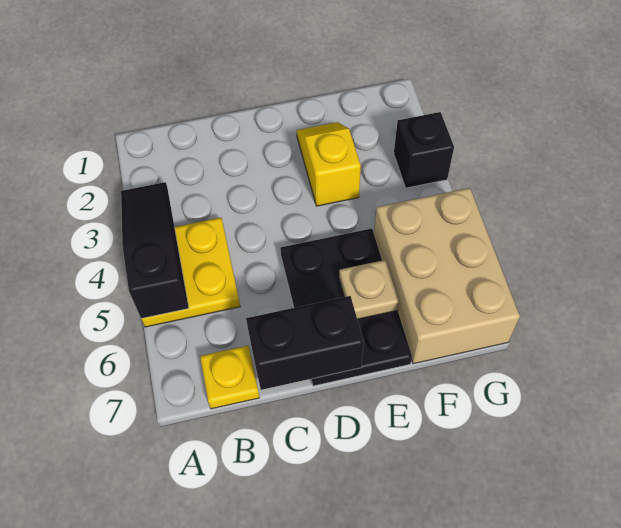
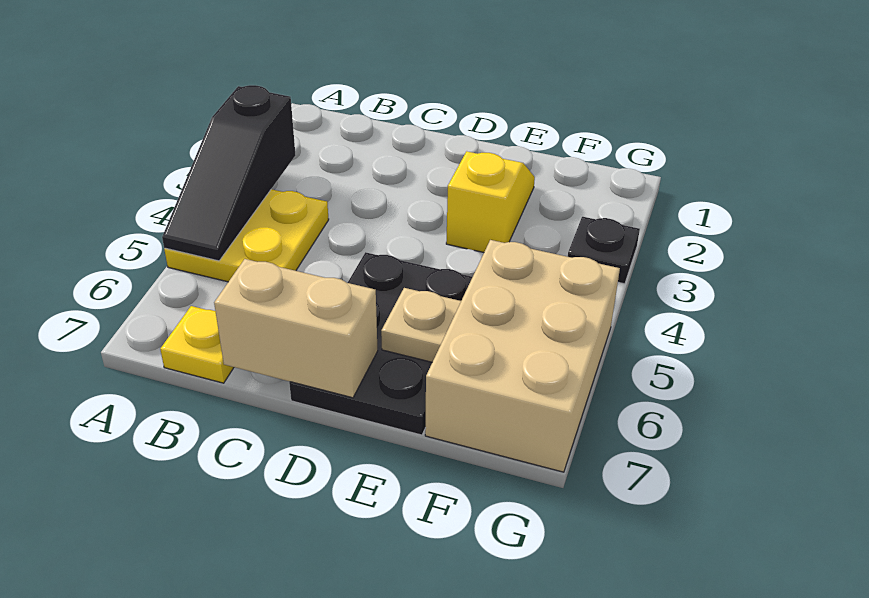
black 1x3 slope [121,182,189,319] -> black 1x3 slope turned to [162,85,295,261]
black 1x2 brick [246,296,364,390] -> tan 1x2 brick [214,259,378,398]
black 1x1 brick [394,112,454,188] -> black 1x1 plate [568,217,640,284]

